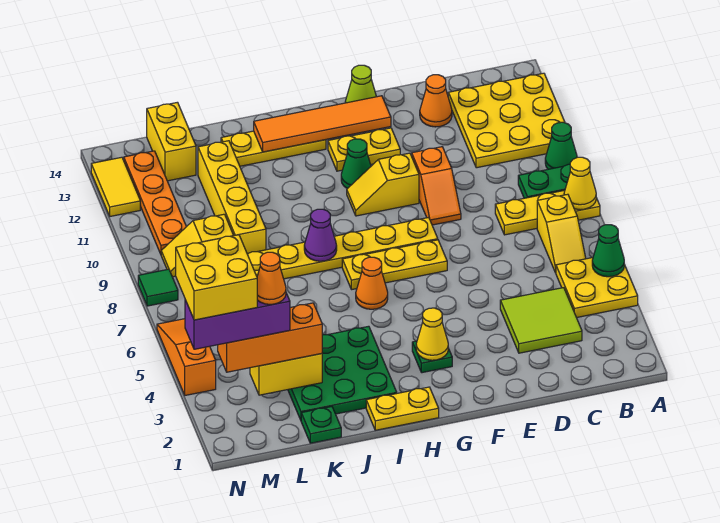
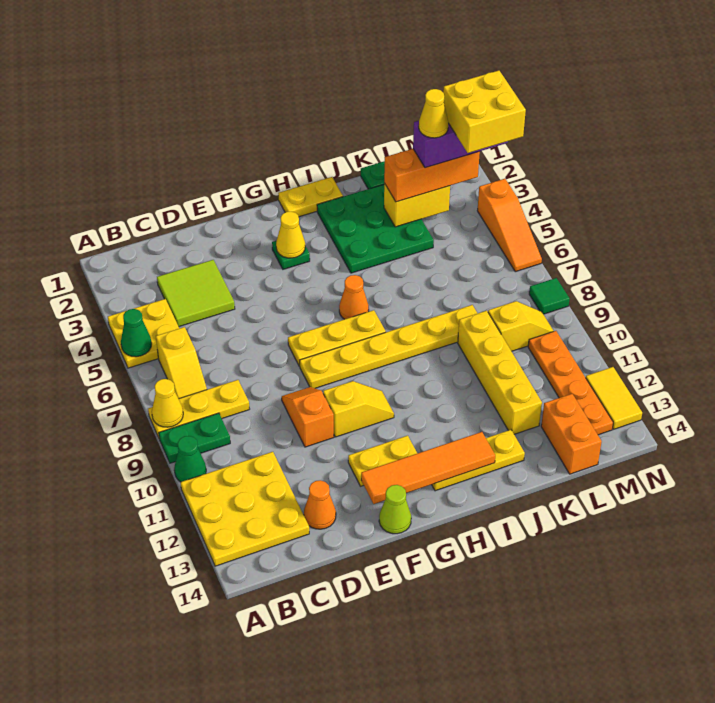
yellow 1x2 slope [537,194,586,273] -> yellow 1x2 slope turned to [156,327,207,399]
green 1x1 cone [341,139,371,189] -> none
purple 1x1 cone [304,209,337,261] -> none
orange 1x1 cone [257,252,286,304] -> yellow 1x1 cone [419,89,448,138]
yellow 1x2 brick [147,102,196,181] -> orange 1x2 brick [541,394,602,474]

